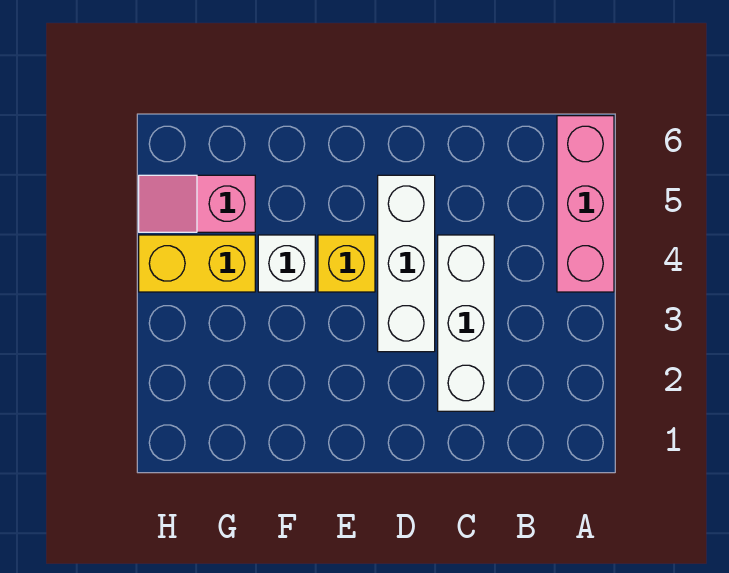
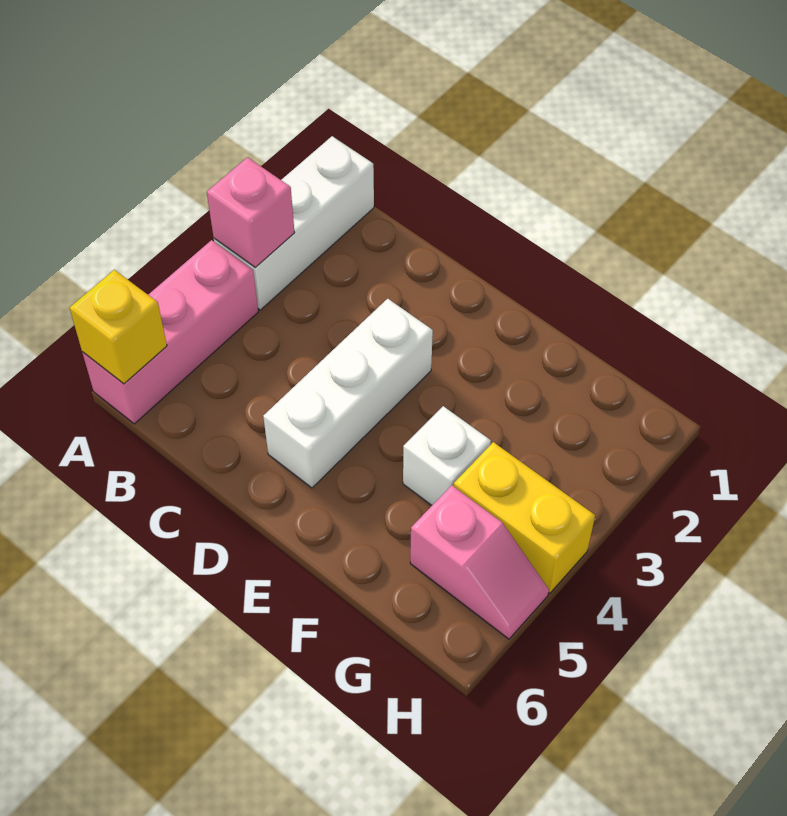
none -> pink 1x1 brick [207,157,295,268]
white 1x3 brick [438,235,494,411] -> white 1x3 brick moved to [214,136,374,310]
yellow 1x1 brick [318,235,375,292] -> yellow 1x1 brick moved to [69,270,167,384]

